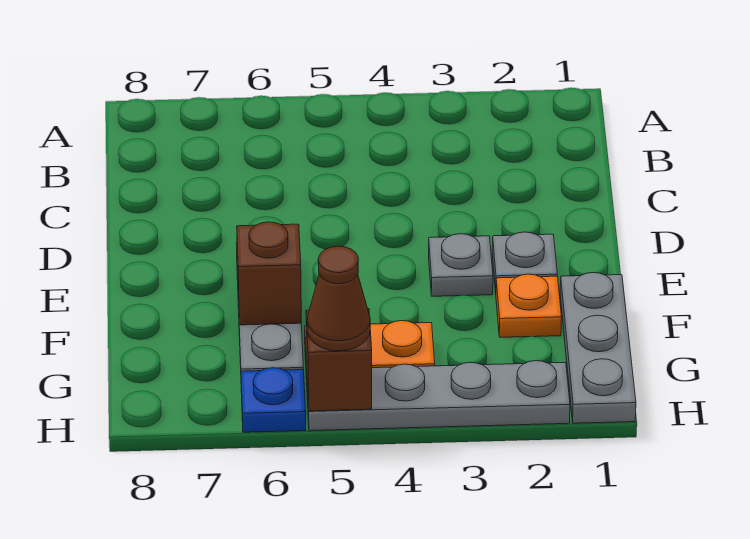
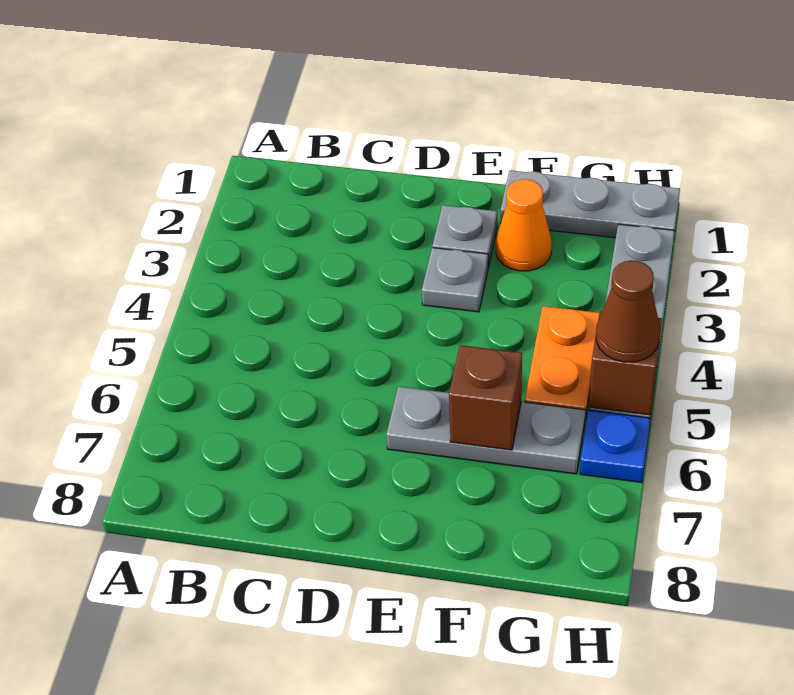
orange 1x1 plate [496,274,562,337] -> orange 1x1 cone [496,179,552,271]

